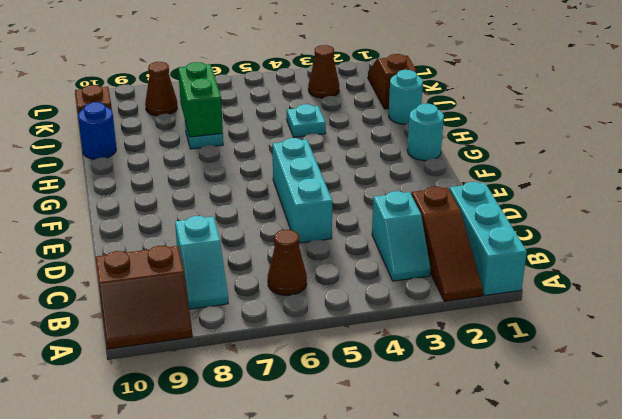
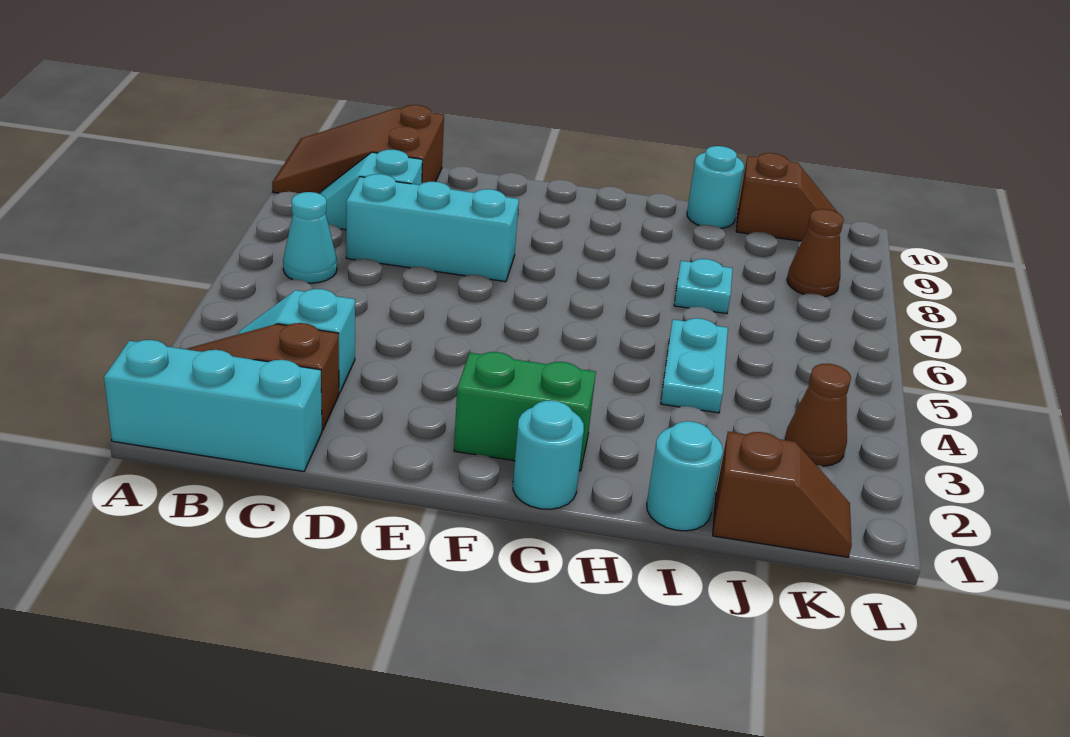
brown 2x2 slope [95,246,192,349] -> brown 2x3 slope [272,105,444,194]
brown 1x1 cone [268,230,307,295] -> cyan 1x1 cone [283,192,337,283]
cyan 1x3 brick [272,138,332,243] -> cyan 1x3 brick moved to [346,174,519,282]
cyan 1x1 plate [287,104,326,137] -> cyan 1x2 plate [661,318,728,413]
green 1x2 brick [178,62,223,137] -> green 1x2 brick moved to [454,352,596,471]
blue 1x1 round brick [78,102,116,159] -> cyan 1x1 round brick [687,146,744,228]

